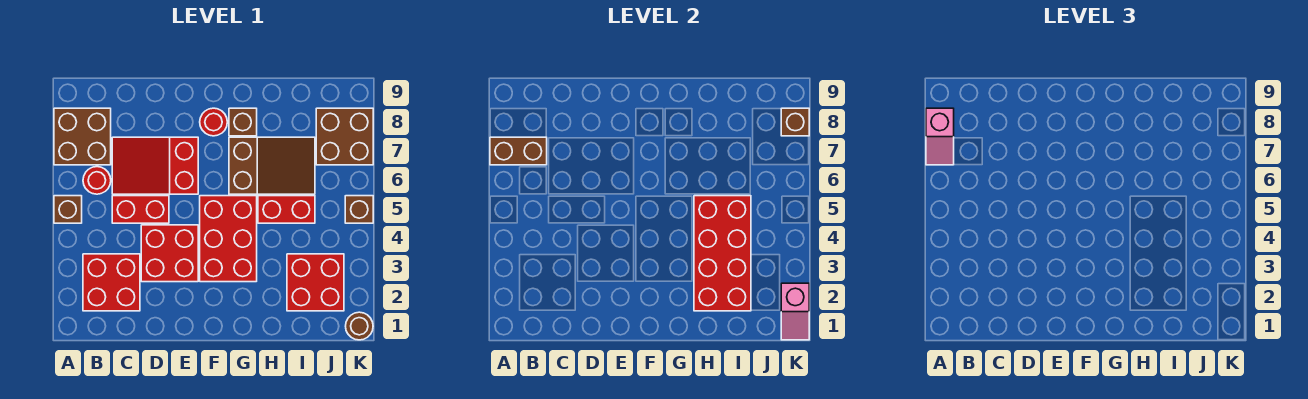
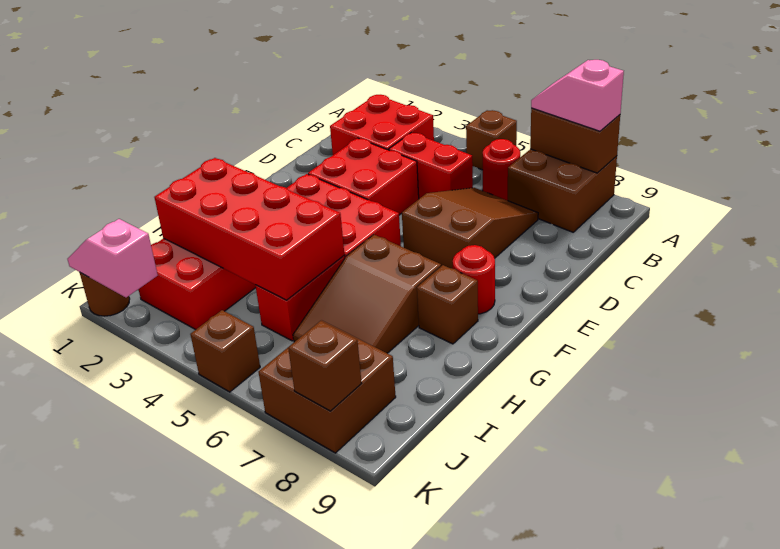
brown 1x2 brick [490,137,547,165] -> brown 1x2 brick turned to [530,108,620,173]
red 1x2 brick [112,196,169,223] -> red 1x2 brick turned to [389,133,473,198]
red 2x3 slope [112,137,198,194] -> brown 2x3 slope [402,188,538,269]

